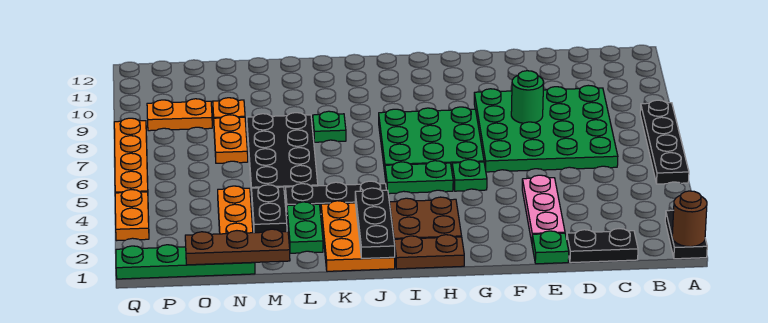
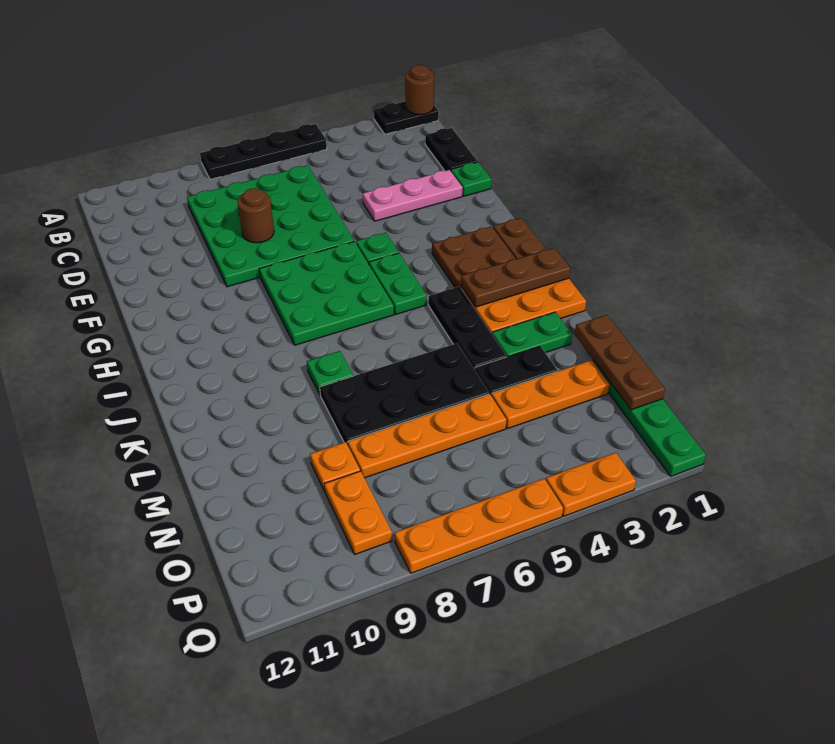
green 1x1 round brick [511,71,544,123] -> brown 1x1 round brick [237,188,274,243]
black 1x3 plate [355,188,395,258] -> brown 1x3 plate [461,248,570,307]
orange 1x2 plate [214,115,248,163] -> orange 1x4 plate [348,394,506,478]

